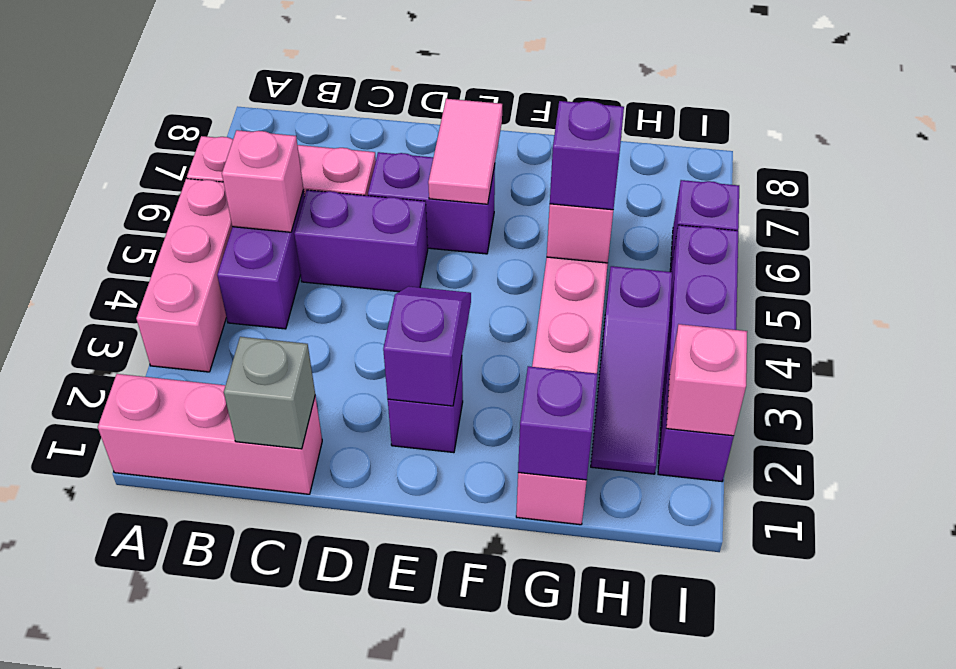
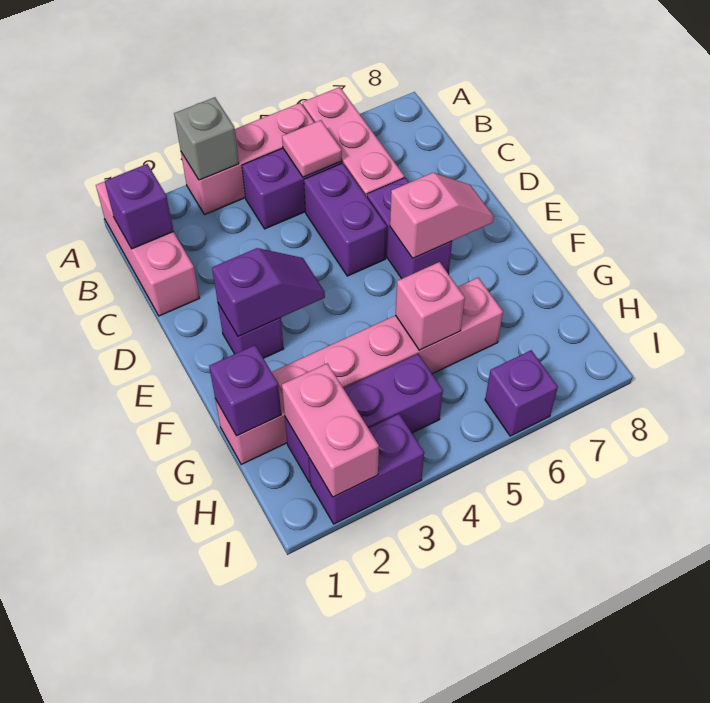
pink 1x1 brick [222,130,303,232] -> pink 1x1 tile [282,120,342,177]
grey 1x1 brick [224,337,315,449] -> grey 1x1 brick moved to [174,97,239,180]
pink 1x2 tile [428,99,502,204] -> pink 1x2 slope [390,173,494,258]
purple 1x1 brick [550,101,624,210] -> purple 1x1 brick moved to [105,164,173,249]
purple 1x3 slope [591,266,672,474] -> purple 1x3 brick [285,354,443,483]
purple 1x4 brick [658,225,738,481] -> purple 1x2 brick [309,414,424,524]
pink 1x1 brick [666,324,747,436] -> pink 1x2 brick [282,363,379,497]

